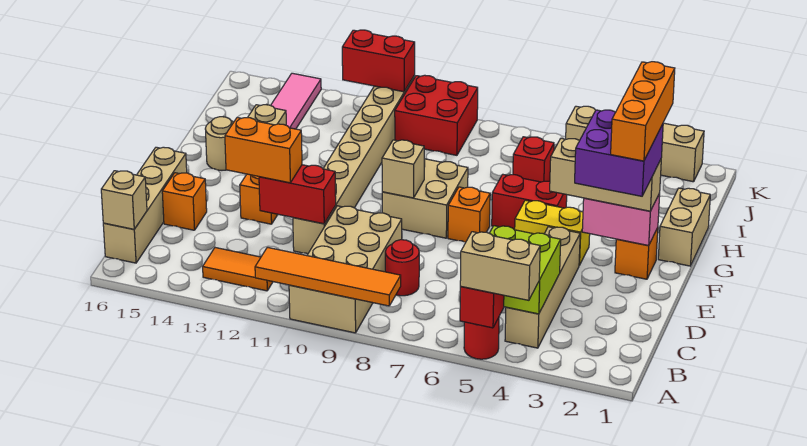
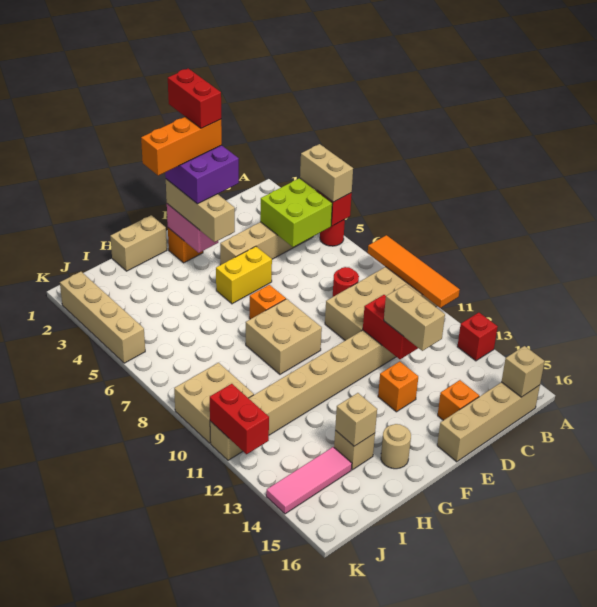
orange 1x2 tile [203,248,273,291] -> none
orange 1x2 brick [225,118,302,183] -> tan 1x2 brick [384,284,445,351]
yellow 1x2 brick [515,200,590,265] -> yellow 1x2 brick turned to [216,246,272,304]
tan 1x1 brick [382,140,424,198] -> tan 1x1 brick moved to [335,393,377,446]
red 1x2 brick [492,174,567,230] -> red 1x2 brick moved to [168,69,221,128]
red 1x1 brick [513,137,554,182] -> red 1x1 brick moved to [457,313,498,361]
red 2x2 brick [395,75,478,155] -> tan 2x2 brick [174,363,254,443]

